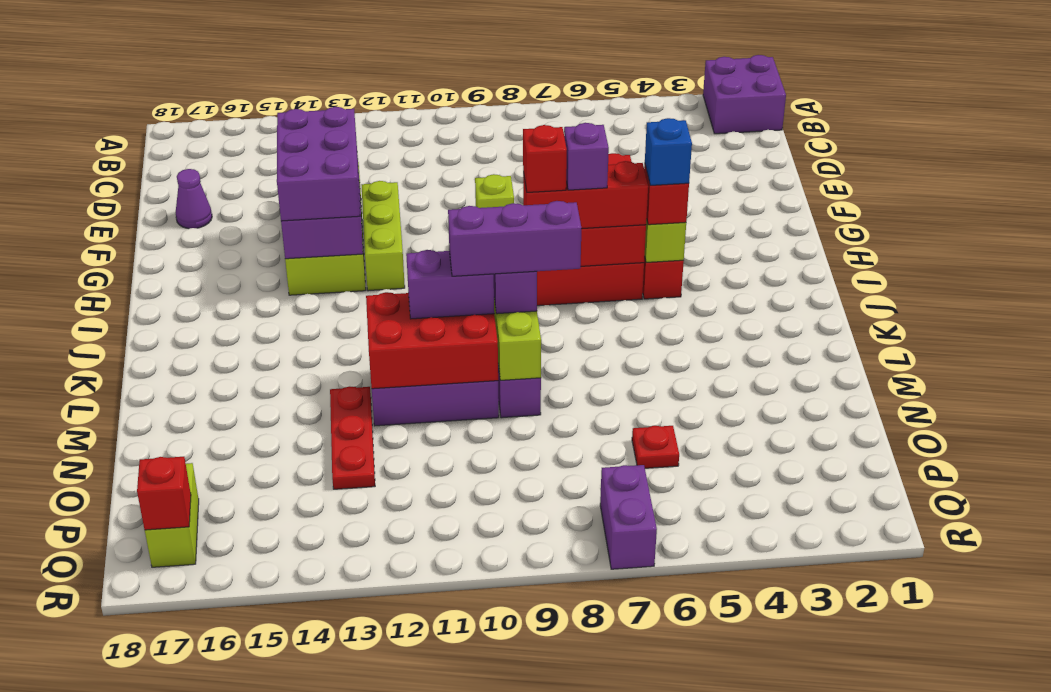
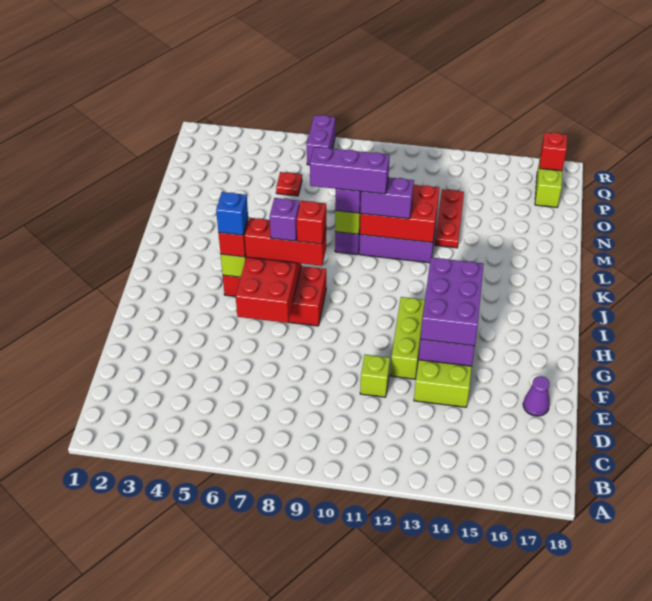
purple 2x2 brick [703,55,786,134] -> none
lime 1x1 brick [475,174,514,208] -> lime 1x1 brick moved to [360,355,390,397]

